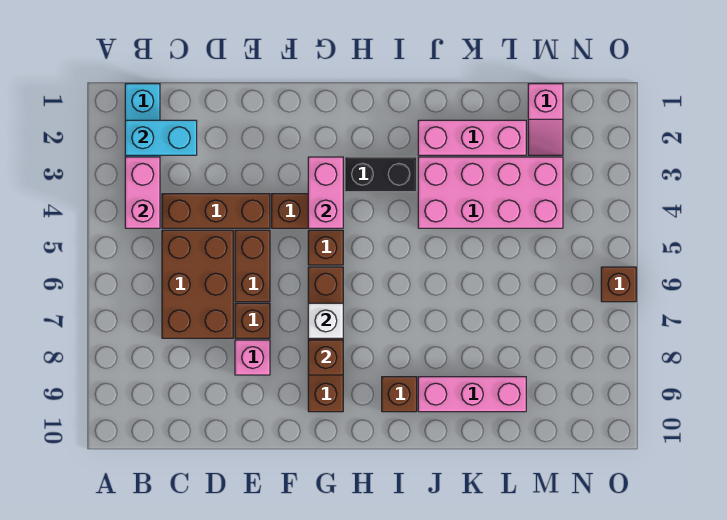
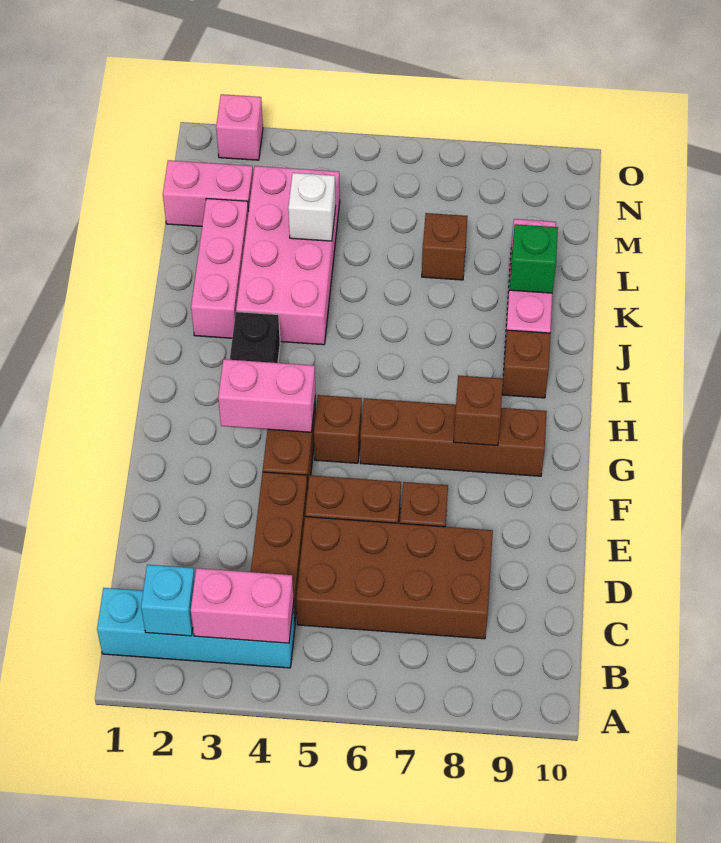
cyan 1x2 brick [125,120,197,155] -> cyan 1x1 brick [141,565,195,636]
brown 2x3 brick [162,230,233,338] -> brown 2x4 brick [296,517,493,639]
pink 1x1 brick [235,340,270,375] -> pink 1x1 brick moved to [216,94,263,160]
white 1x1 brick [308,303,343,338] -> white 1x1 brick moved to [288,173,336,241]
none -> green 1x1 brick [510,224,558,293]
pink 1x2 slope [528,84,563,155] -> pink 1x2 brick [163,160,253,226]
brown 1x1 brick [601,267,636,302] -> brown 1x1 brick moved to [422,213,468,280]

